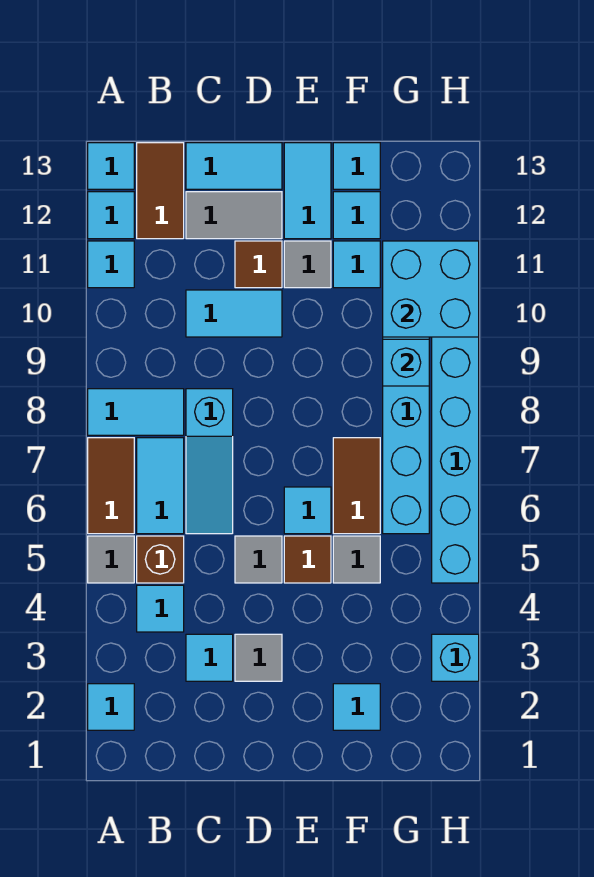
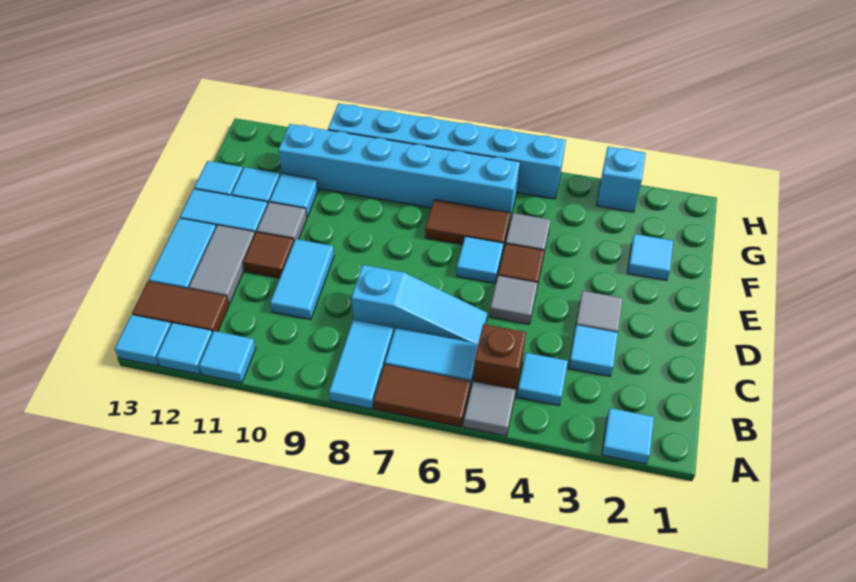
cyan 1x1 brick [383,339,429,386] -> none
cyan 2x2 brick [383,241,479,337] -> none

